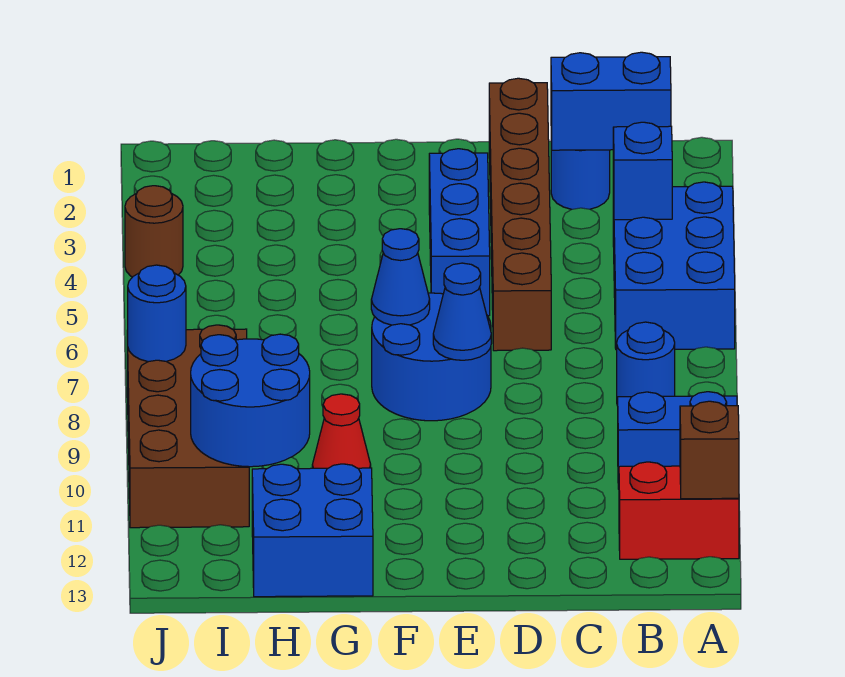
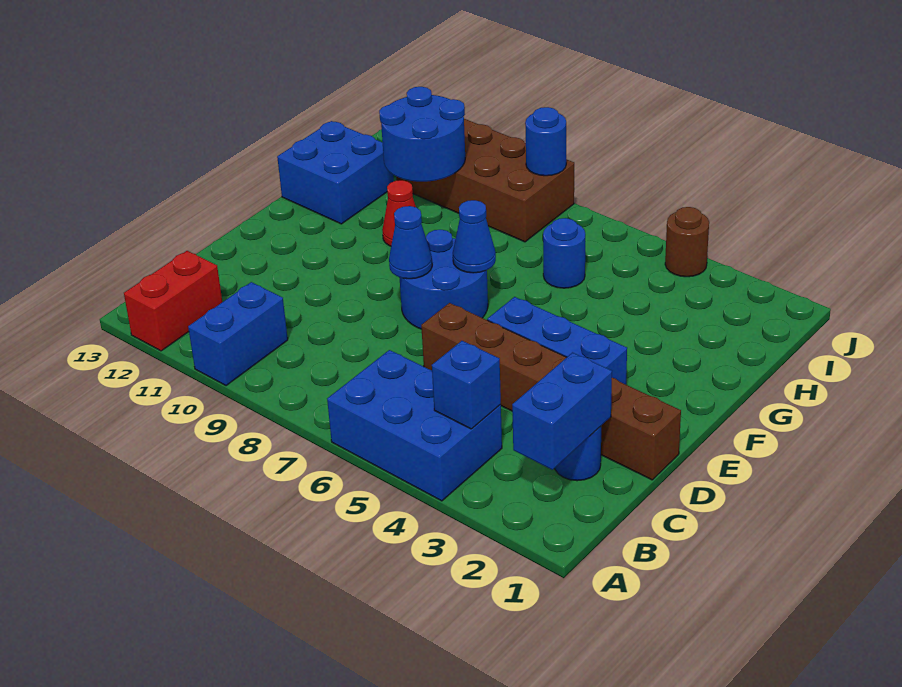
brown 1x1 brick [680,401,739,499] -> none
blue 1x1 round brick [617,322,675,406] -> blue 1x1 round brick moved to [543,218,585,288]

